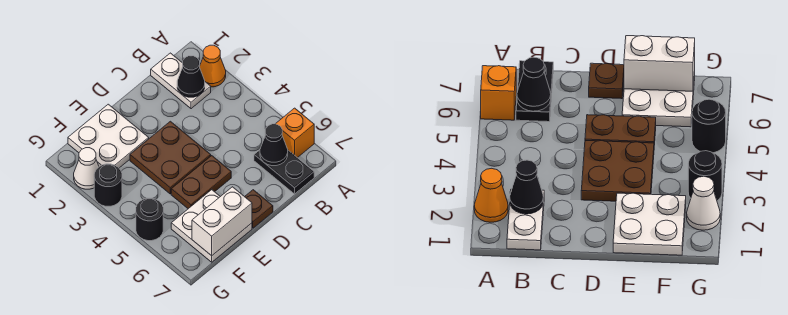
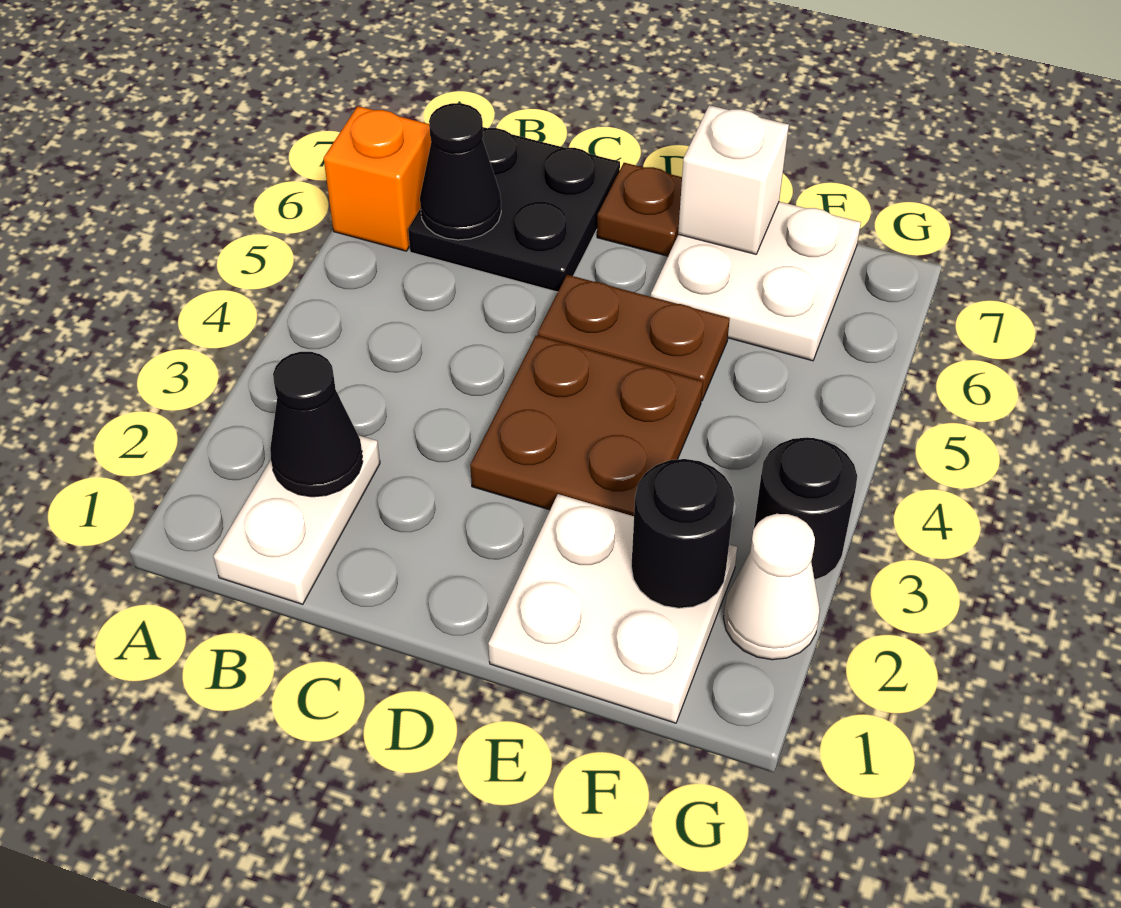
orange 1x1 cone [200,45,226,87] -> none
black 1x2 plate [254,150,314,194] -> black 2x2 plate [408,127,620,292]
white 1x2 brick [192,187,252,256] -> white 1x1 brick [678,105,789,254]
black 1x1 round brick [136,198,163,241] -> black 1x1 round brick moved to [631,459,735,608]

